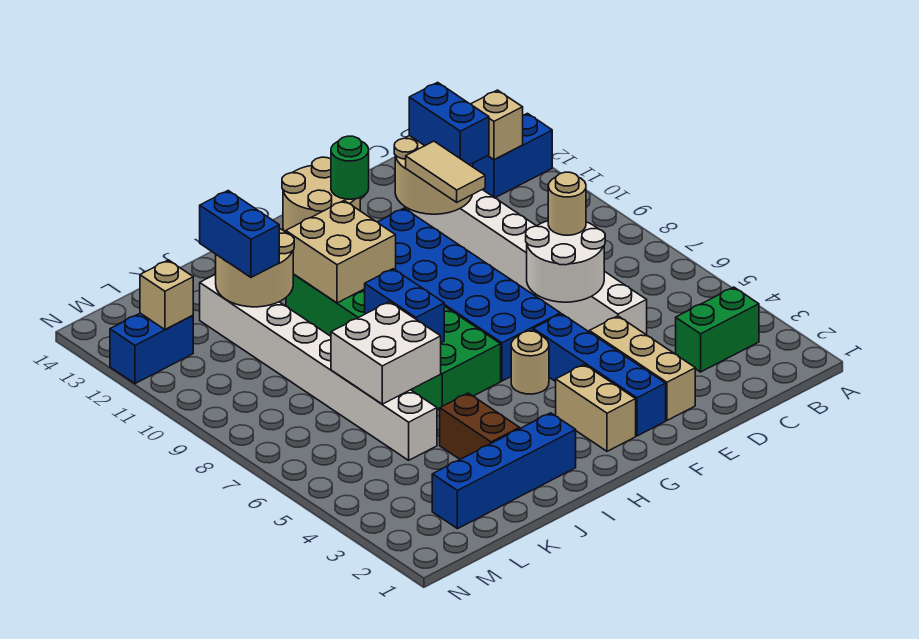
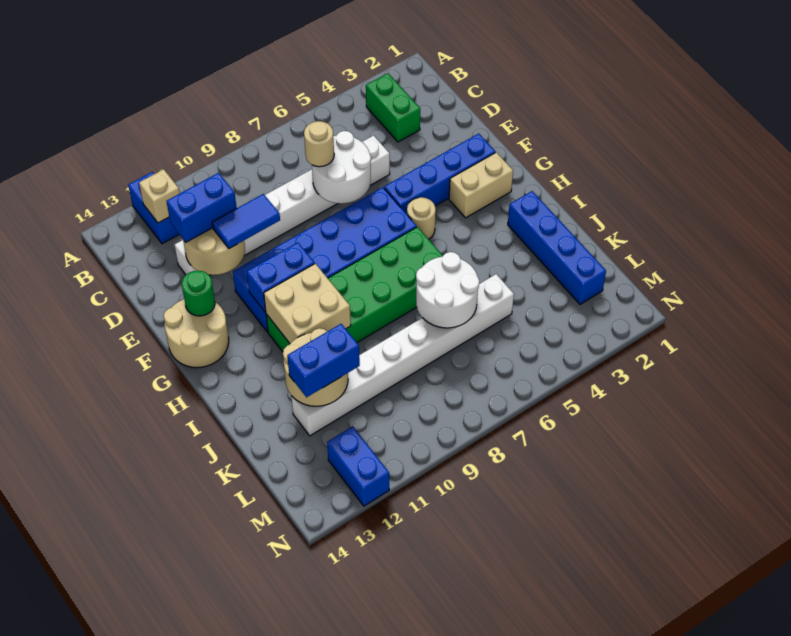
tan 1x3 brick [589,316,695,420] -> none
tan 1x2 tile [406,141,485,202] -> blue 1x2 tile [212,194,280,249]
blue 1x2 brick [365,269,444,343] -> blue 1x2 brick moved to [247,243,315,312]
brown 1x2 brick [440,393,520,459] -> none
white 2x2 brick [331,302,441,404] -> white 2x2 round brick [416,252,479,328]
tan 1x1 brick [140,260,193,330] -> none

